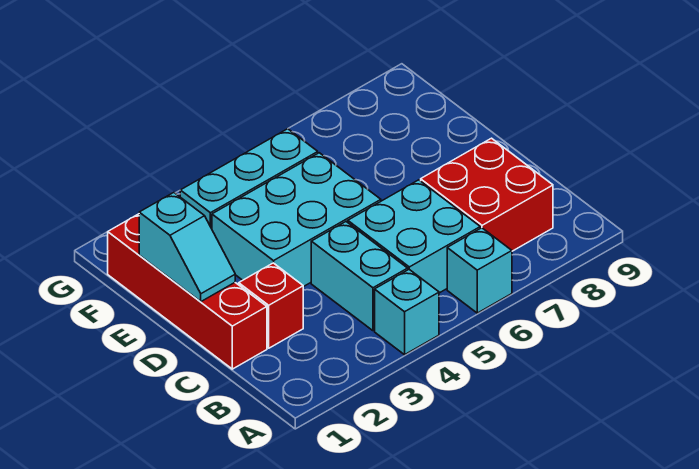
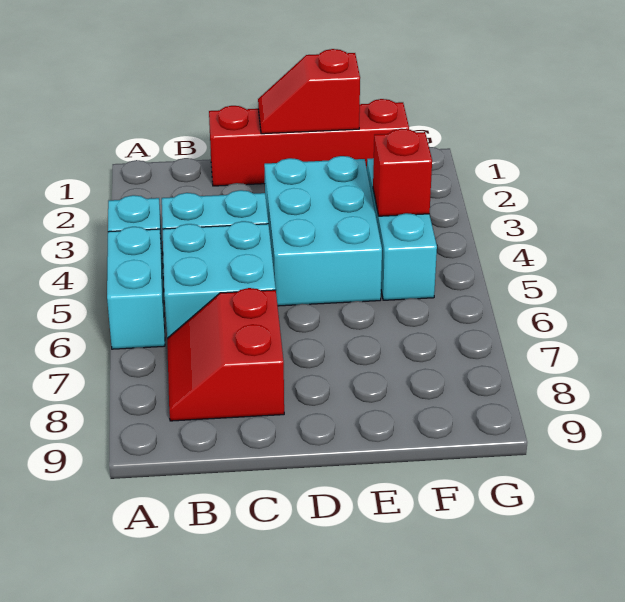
cyan 1x1 brick [447,228,512,313] -> cyan 1x2 brick [107,227,165,349]
red 2x2 brick [421,138,553,251] -> red 2x2 slope [167,288,284,421]
red 1x1 brick [239,263,303,348] -> red 1x1 brick moved to [373,129,432,216]
cyan 1x2 slope [139,193,235,302] -> red 1x2 slope [258,49,360,134]

